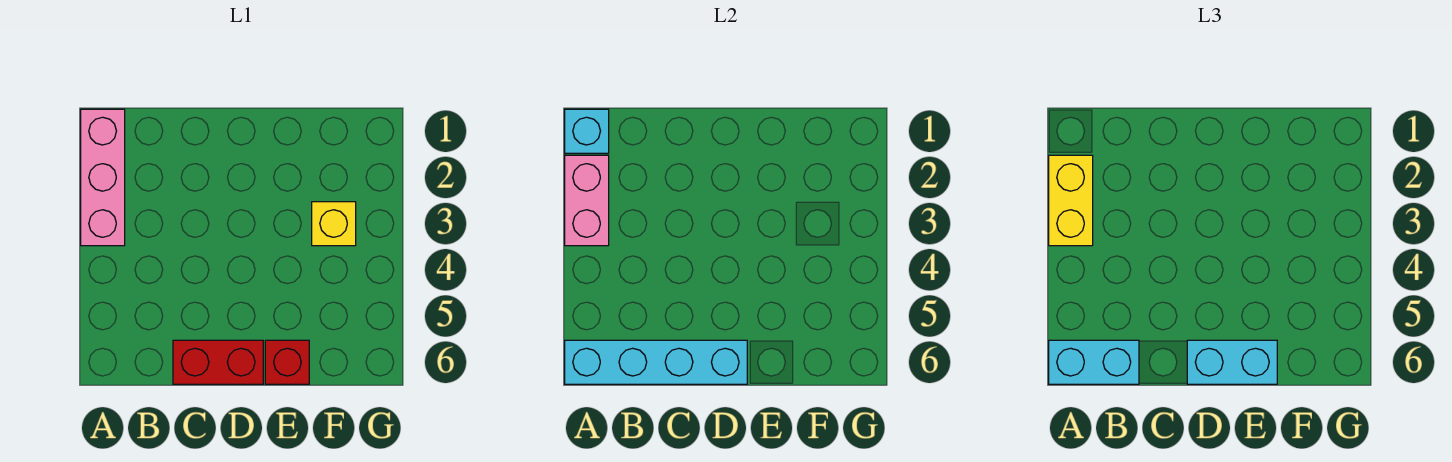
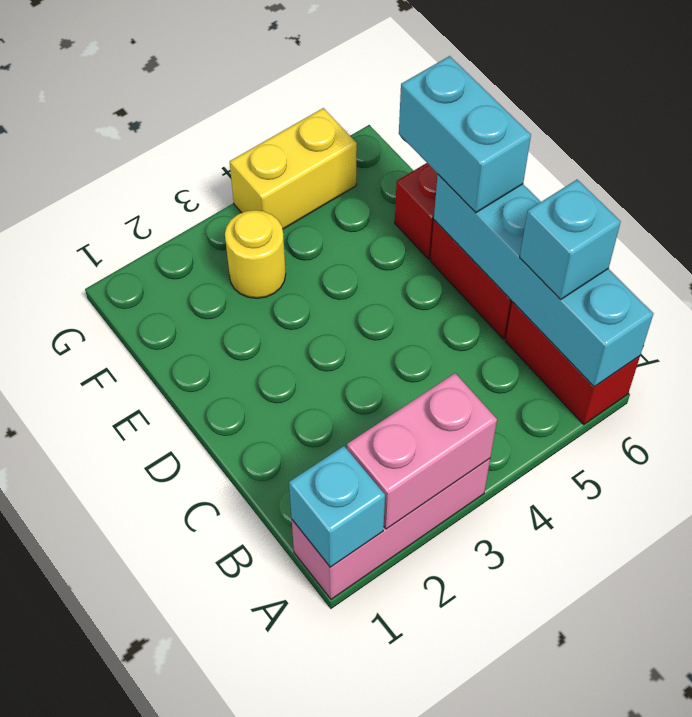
yellow 1x2 brick [1049,155,1093,246] -> yellow 1x2 brick moved to [230,108,357,229]
none -> red 1x2 brick [505,302,640,425]
cyan 1x2 brick [1049,340,1139,384] -> cyan 1x1 brick [520,180,621,300]
yellow 1x1 brick [312,202,356,246] -> yellow 1x1 round brick [225,210,286,298]

